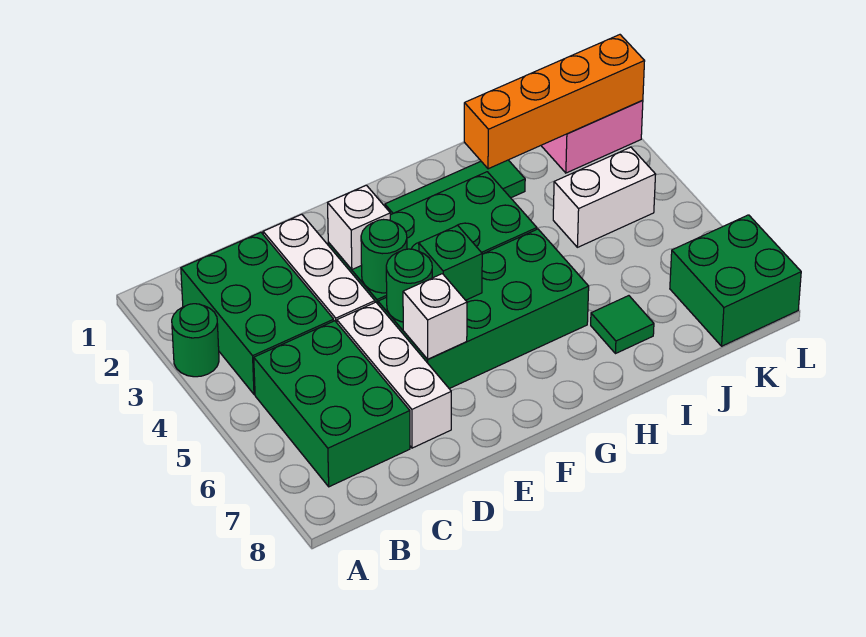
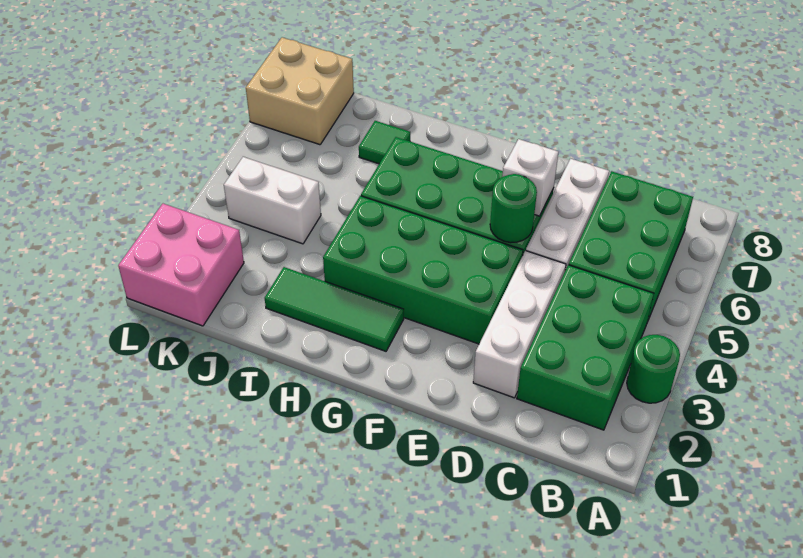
white 1x1 brick [328,185,390,269] -> none
green 1x1 round brick [361,220,407,293] -> none
green 1x1 brick [419,226,482,300] -> none
orange 1x4 brick [464,35,645,169] -> none
green 2x2 brick [670,215,801,346] -> tan 2x2 brick [246,37,354,145]

